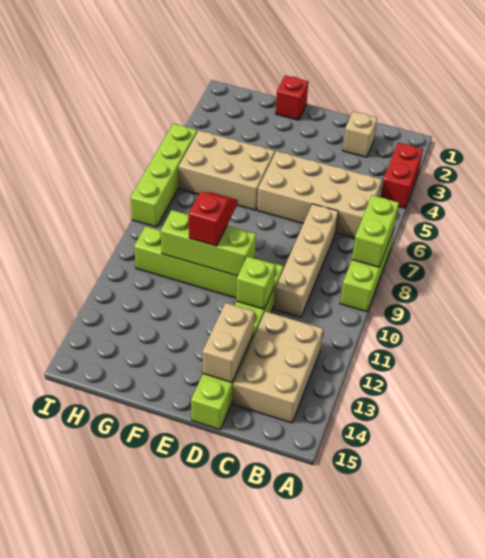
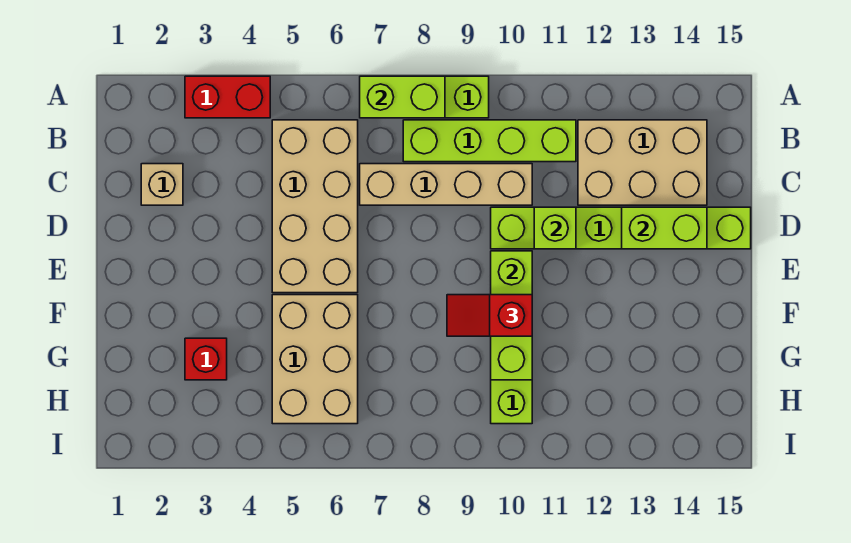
tan 1x2 brick [203,303,254,382] -> lime 1x2 brick [622,207,707,249]
red 1x1 brick [276,76,308,120] -> red 1x1 brick moved to [185,338,227,380]
lime 1x4 brick [130,124,197,227] -> lime 1x4 brick moved to [403,120,576,162]

